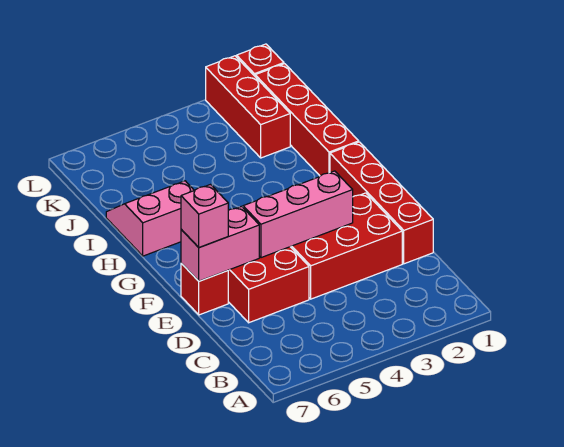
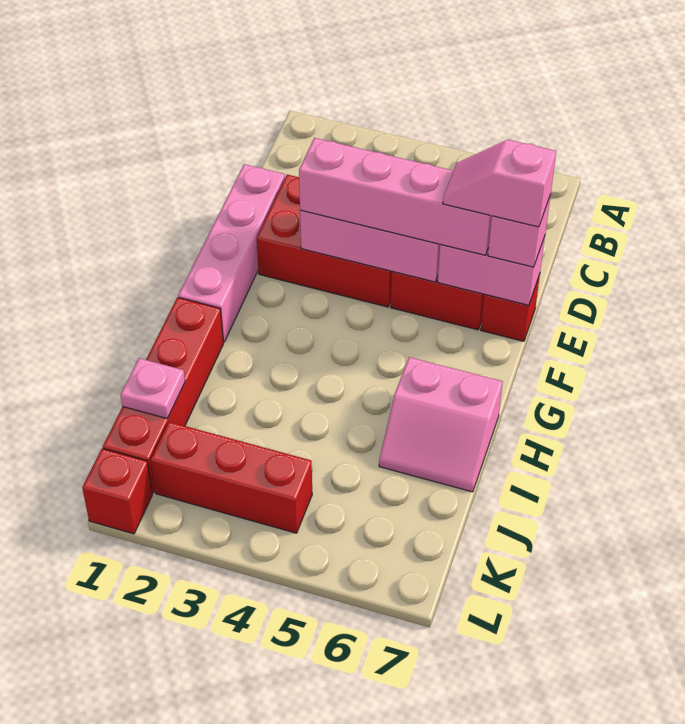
red 1x4 brick [330,142,433,264] -> pink 1x4 brick [178,164,285,342]
none -> pink 1x4 brick [299,138,492,255]
none -> pink 1x2 slope [443,140,556,227]
none -> pink 1x1 plate [121,358,185,418]
red 1x3 brick [206,56,290,158] -> red 1x3 brick turned to [151,422,312,533]

